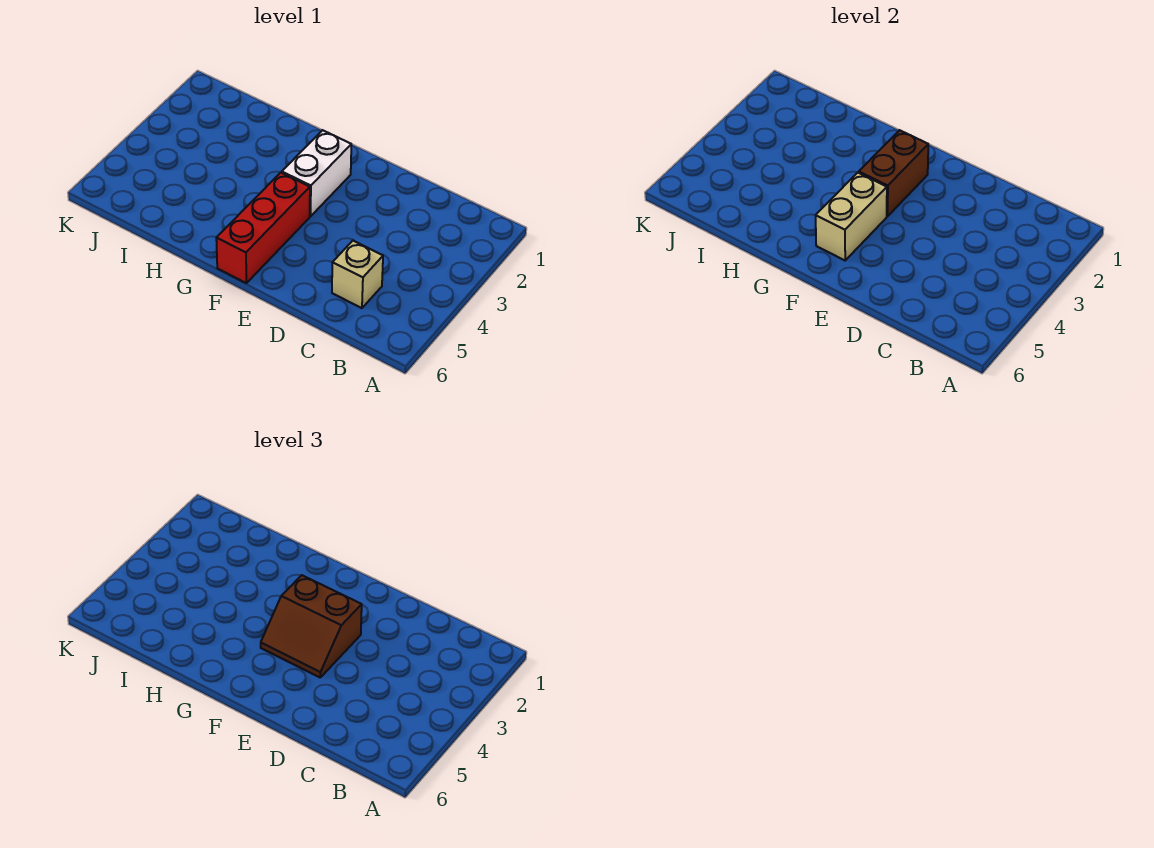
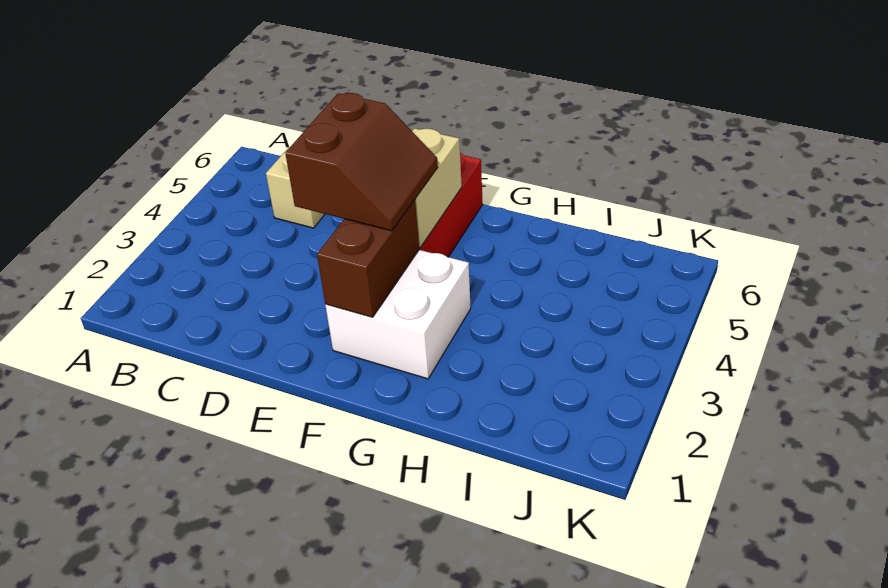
brown 2x2 slope [261,575,362,677] -> brown 2x2 slope turned to [285,93,438,231]
white 1x2 brick [282,130,351,216] -> white 2x2 brick [325,250,471,379]

